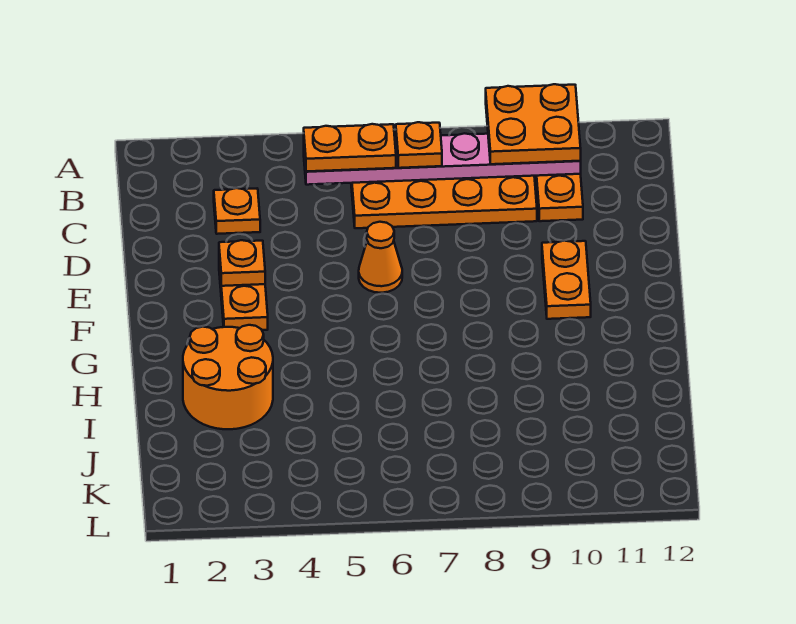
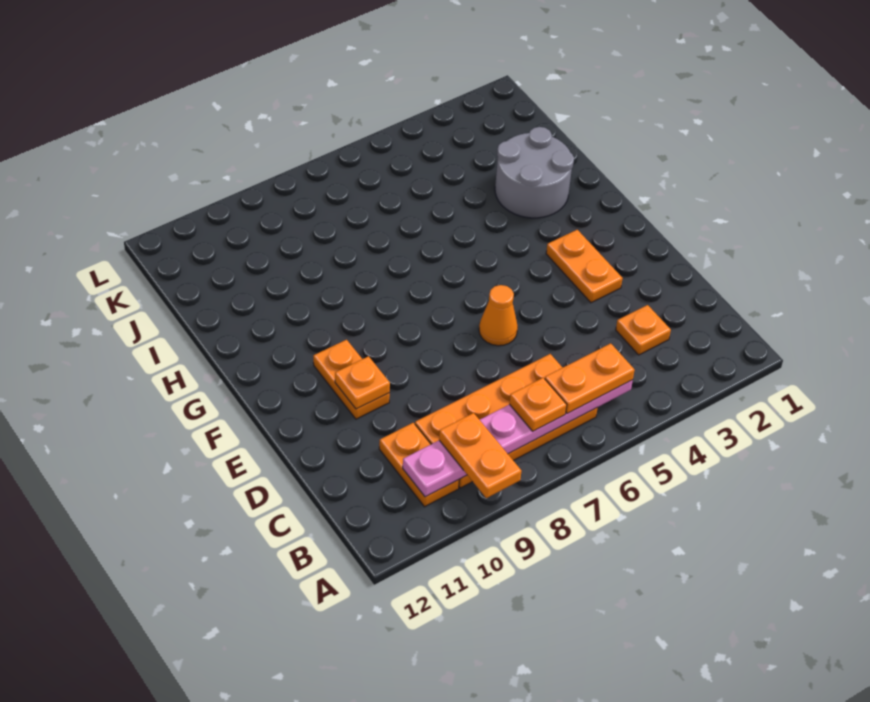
orange 2x2 plate [486,84,581,164] -> orange 1x2 plate [439,413,521,498]
orange 1x1 plate [219,240,265,286] -> orange 1x1 plate moved to [335,356,390,409]
orange 2x2 round brick [183,325,273,429] -> grey 2x2 round brick [495,127,574,218]

